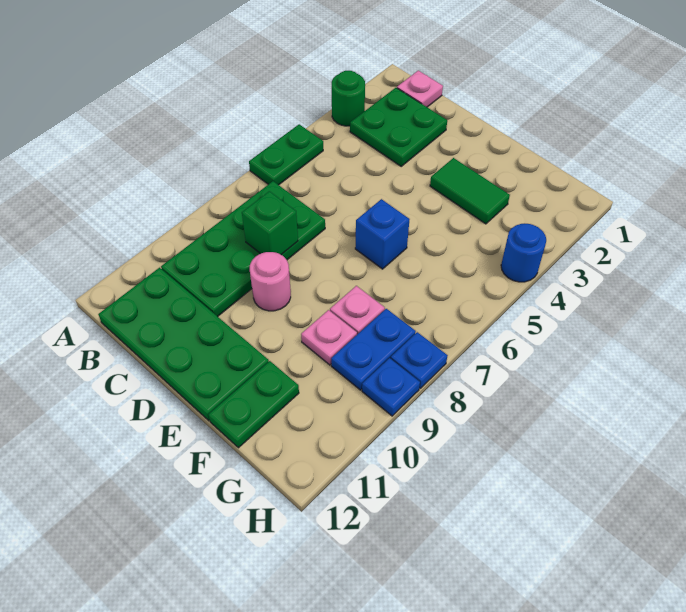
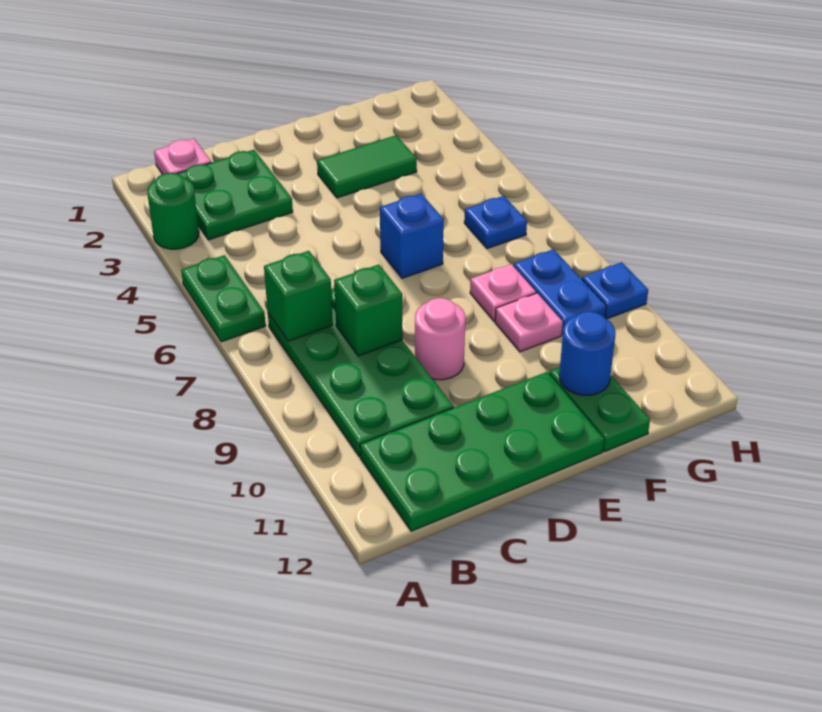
none -> green 1x1 brick [264,251,333,341]
blue 1x1 round brick [501,224,546,282] -> blue 1x1 round brick moved to [559,311,616,395]
blue 1x1 plate [391,332,448,388] -> blue 1x1 plate moved to [464,196,527,249]

